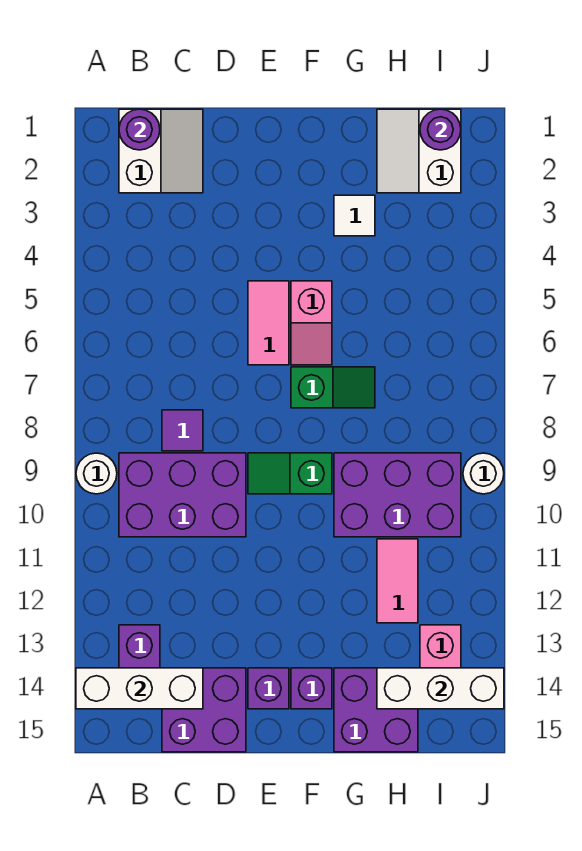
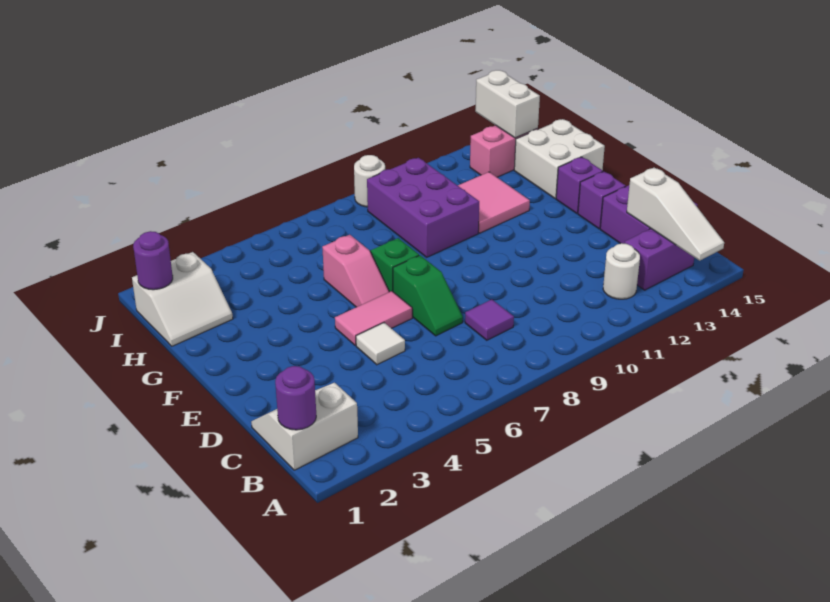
white 1x1 round brick [76,453,117,494] -> white 1x1 round brick moved to [603,243,640,299]
white 1x3 brick [76,668,203,709] -> white 1x3 slope [627,168,724,261]
purple 2x3 brick [119,453,246,537] -> none
green 1x2 slope [248,453,332,494] -> green 1x2 slope moved to [393,255,463,336]
pink 1x2 slope [291,281,332,365] -> pink 1x2 slope turned to [322,235,389,307]
white 1x1 tile [334,195,375,236] -> white 1x1 tile moved to [356,323,405,365]
purple 2x2 brick [334,668,418,752] -> white 2x2 brick [514,119,605,199]
pink 1x2 tile [377,539,418,623] -> pink 2x2 tile [458,172,530,233]
white 1x3 brick [377,668,504,709] -> white 1x2 brick [475,70,540,138]

